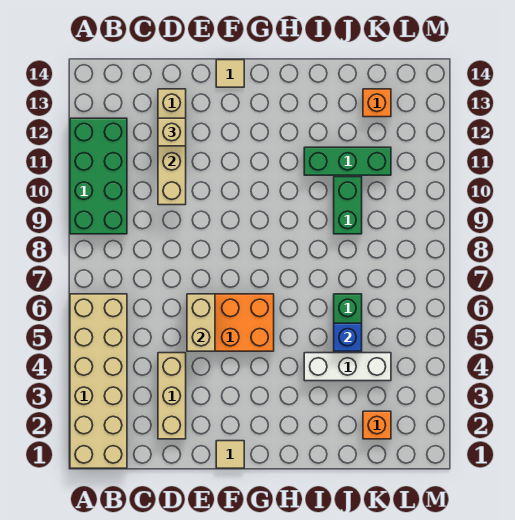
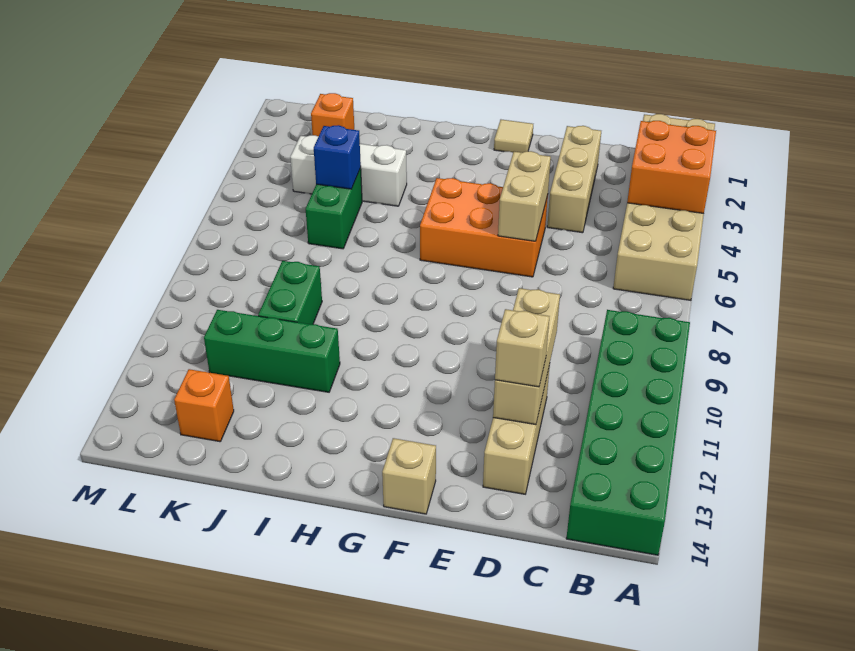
none -> orange 2x2 brick [627,121,716,213]
green 2x4 brick [70,118,127,234] -> green 2x6 brick [566,310,690,555]
tan 1x1 tile [216,60,244,87] -> tan 1x1 brick [382,438,436,514]

